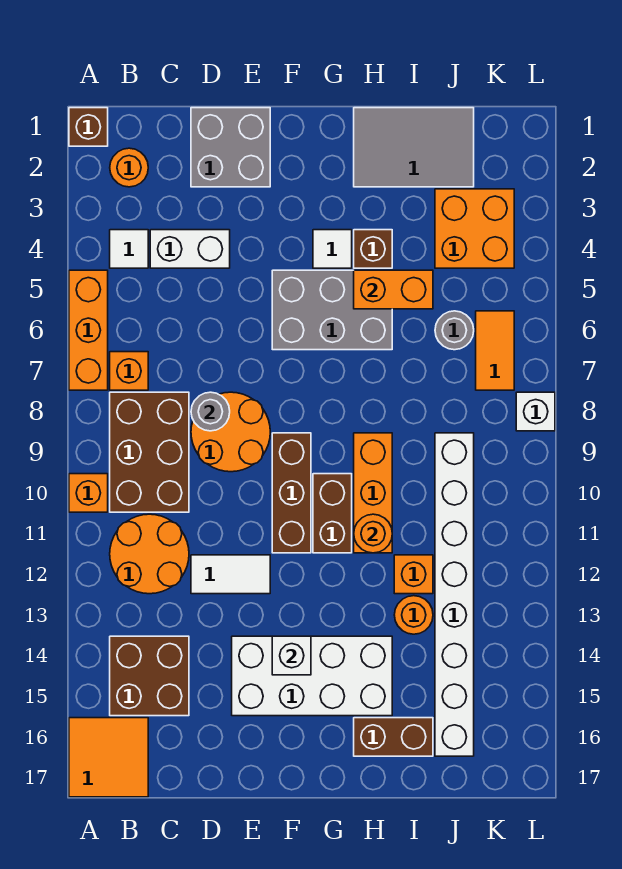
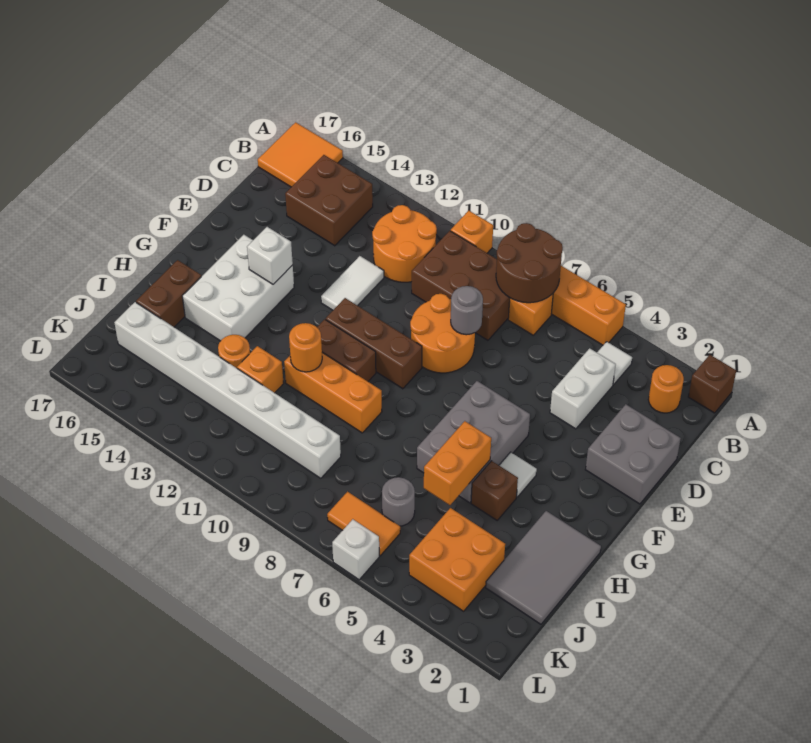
none -> brown 2x2 round brick [496,223,563,303]
white 2x4 brick [232,636,392,716] -> white 2x3 brick [182,235,294,341]
white 1x1 brick [516,392,555,431] -> white 1x1 brick moved to [332,519,379,580]

